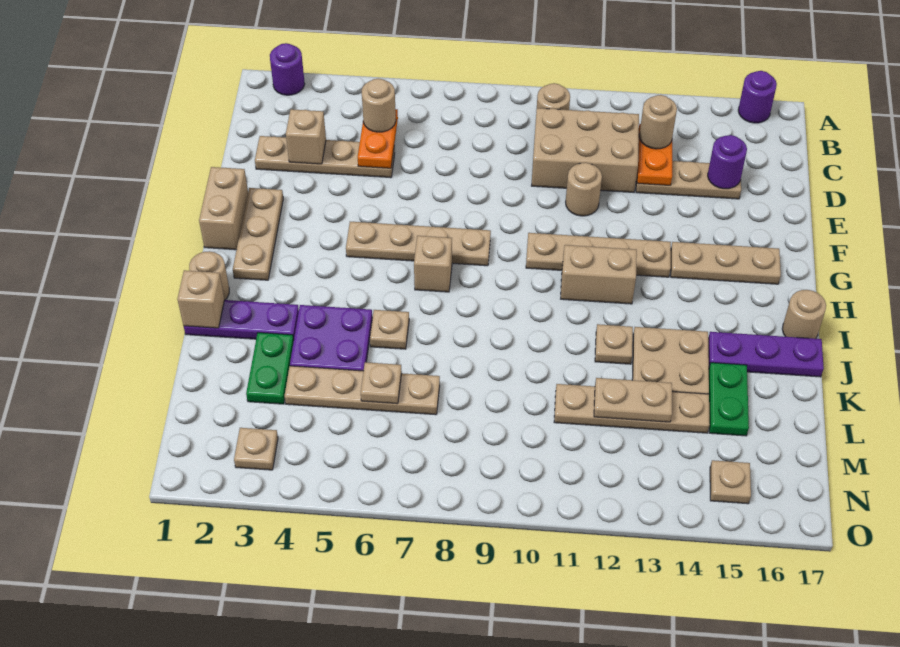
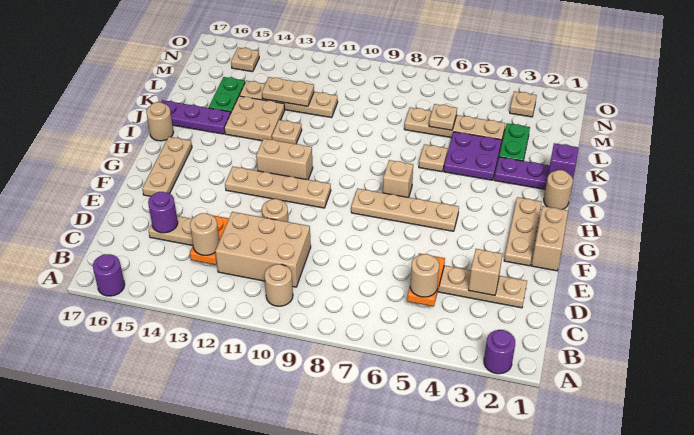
tan 1x3 plate [671,242,781,284] -> tan 1x3 plate turned to [142,137,192,196]
tan 1x1 brick [177,270,225,328] -> purple 1x1 brick [548,143,579,178]

